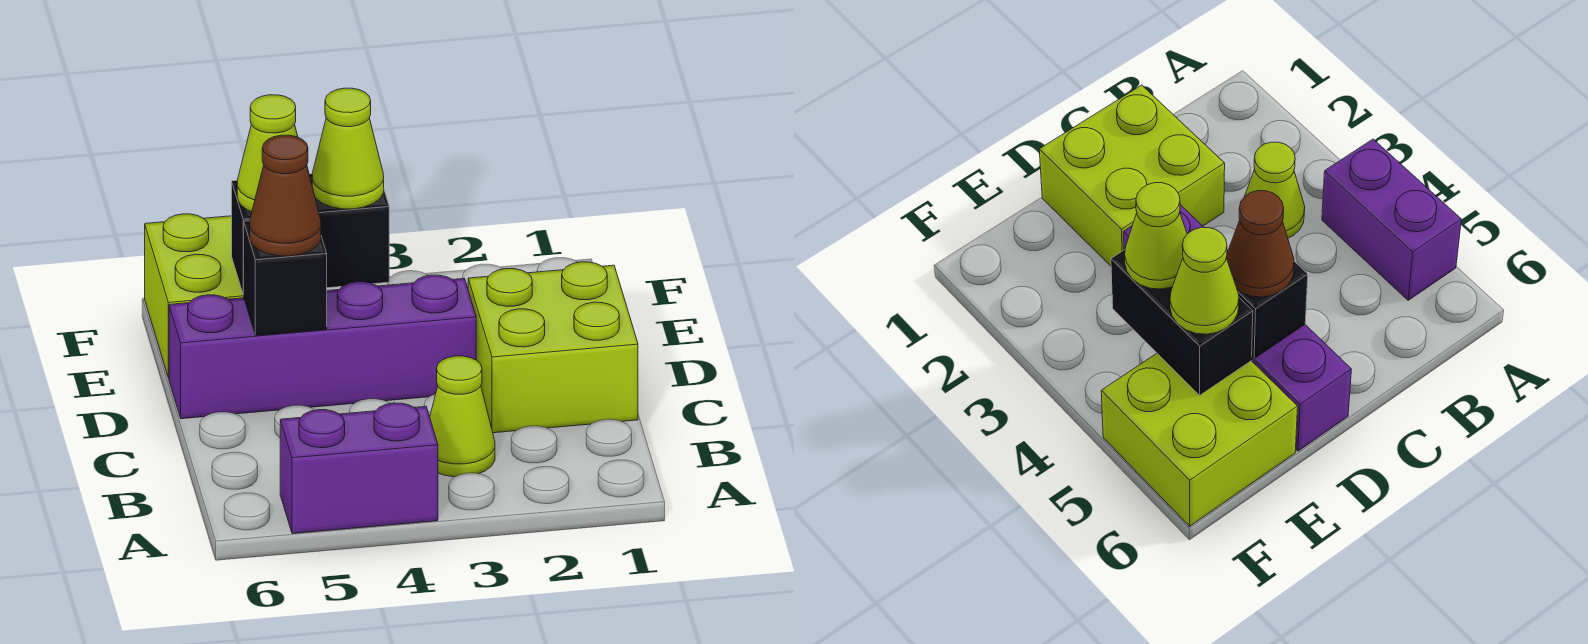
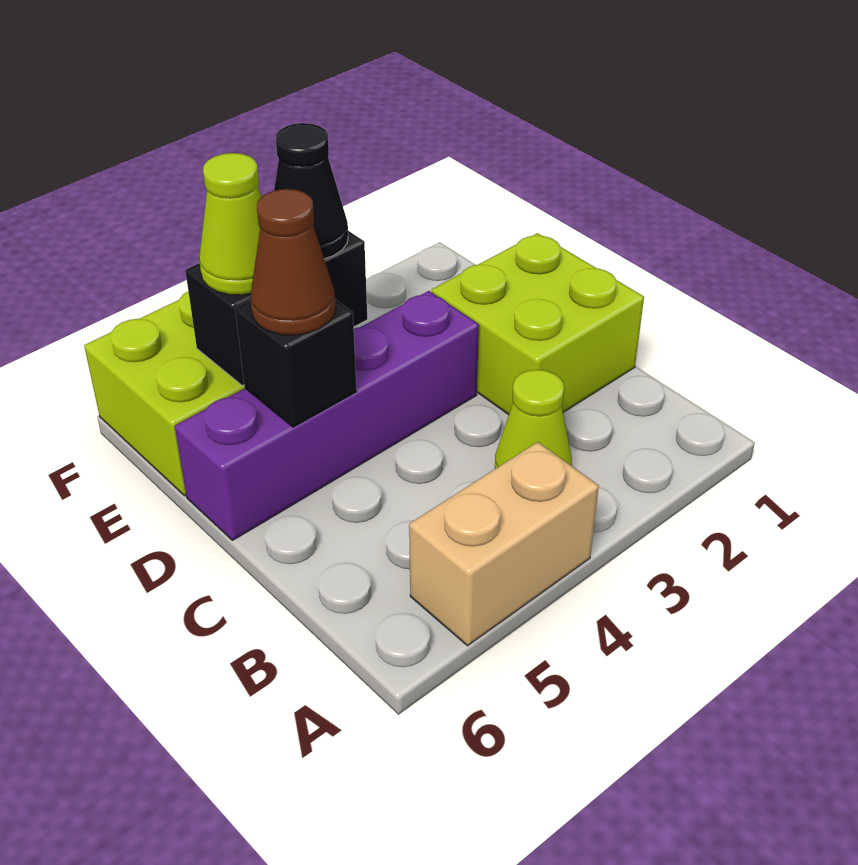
purple 1x2 brick [280,403,438,534] -> tan 1x2 brick [409,442,599,646]
lime 1x1 cone [312,88,384,209] -> black 1x1 cone [274,123,348,259]

